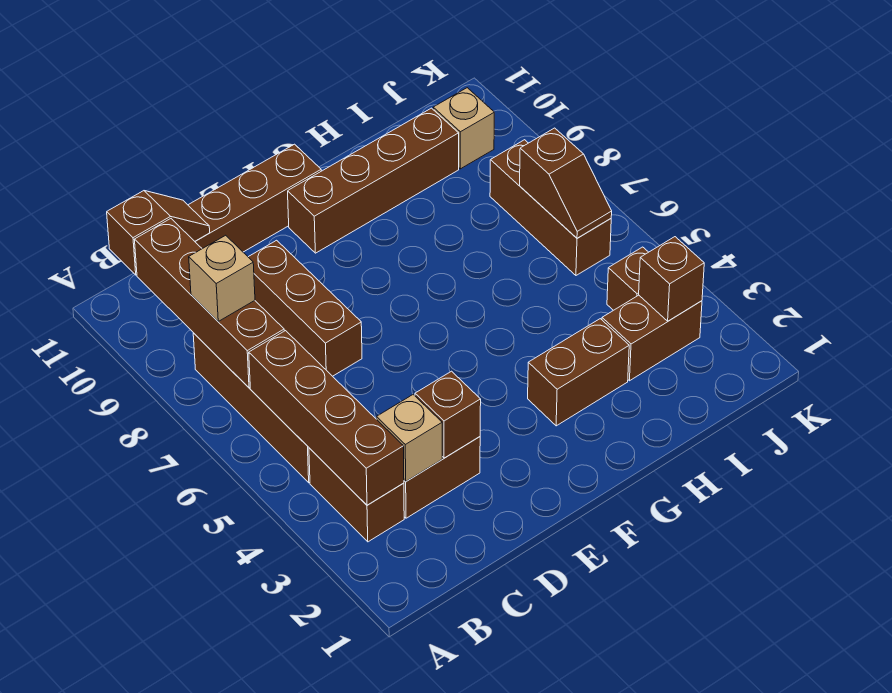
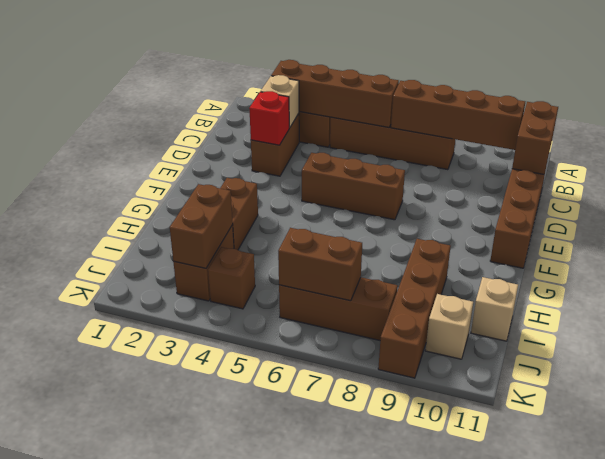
tan 1x1 brick [189,235,255,321] -> tan 1x1 brick moved to [471,277,518,341]
brown 1x2 slope [107,191,210,275] -> brown 1x2 brick [512,101,558,174]
brown 1x1 brick [415,371,481,458] -> red 1x1 brick [249,91,289,145]
brown 1x3 brick [249,240,362,376] -> brown 1x3 brick moved to [302,153,405,220]
brown 1x4 brick [288,108,459,253] -> brown 1x4 brick moved to [378,239,451,378]
brown 1x1 brick [639,237,704,321] -> brown 1x2 brick [170,184,233,268]
brown 1x2 slope [520,128,612,238] -> brown 1x2 brick [278,228,362,301]

